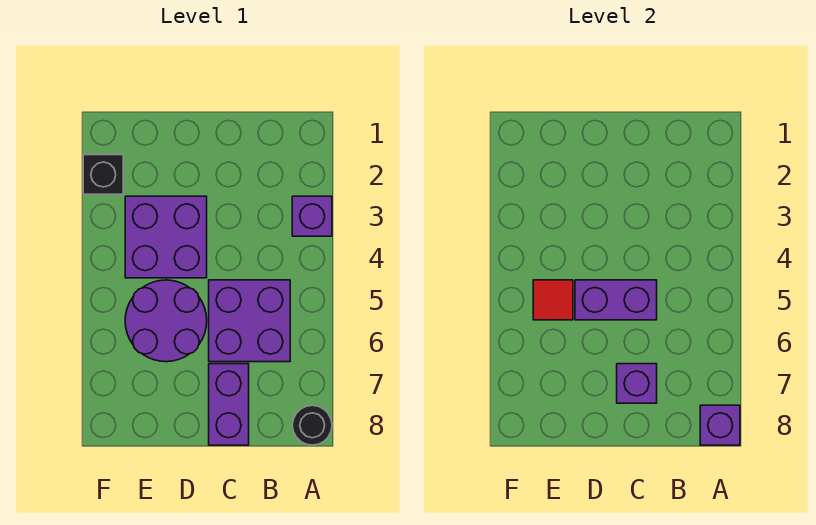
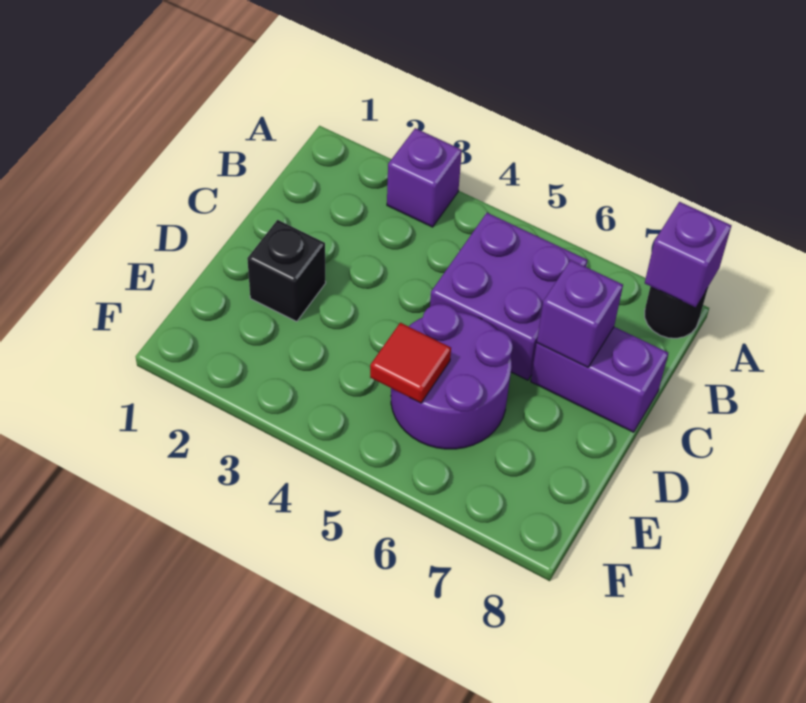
purple 1x2 brick [575,280,657,320] -> none
purple 2x2 brick [125,196,207,278] -> none
black 1x1 brick [83,155,123,194] -> black 1x1 brick moved to [247,220,326,321]

